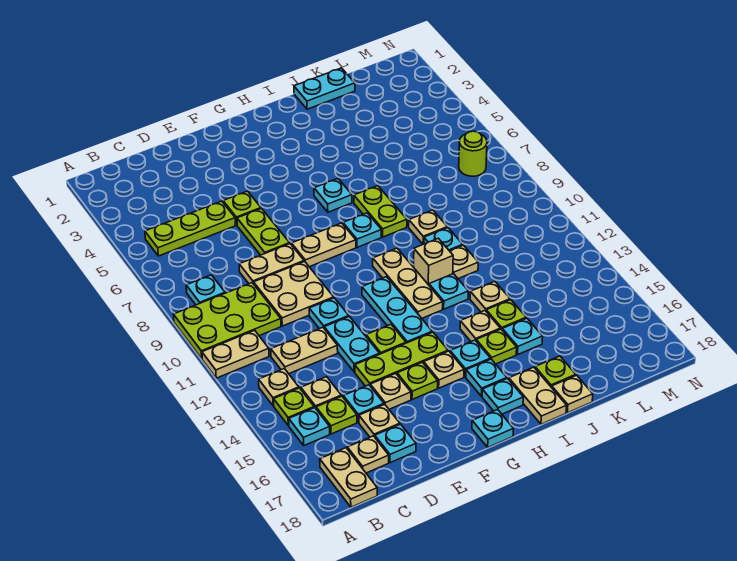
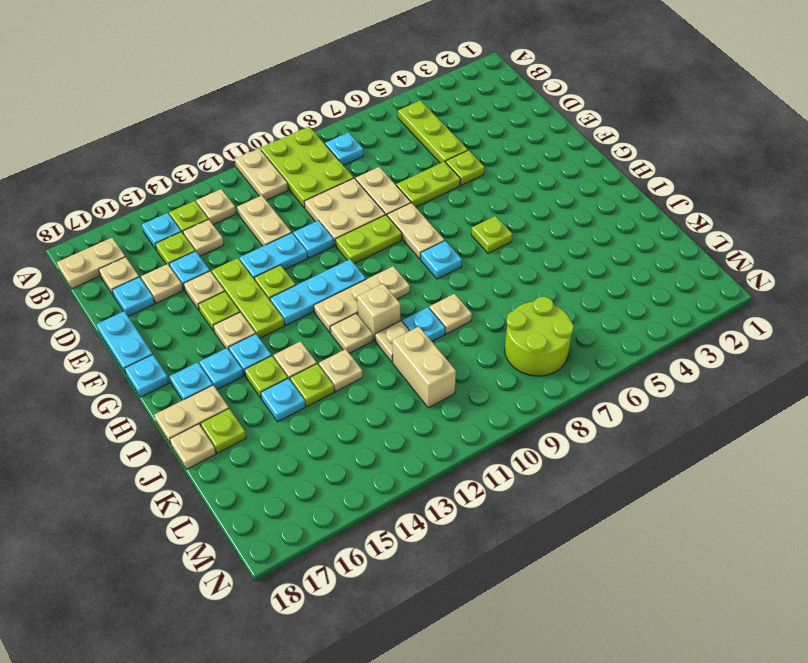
cyan 1x1 plate [314,179,352,212] -> lime 1x1 plate [471,216,512,253]
lime 1x2 plate [354,186,407,237] -> lime 1x2 plate moved to [335,215,402,264]
cyan 1x1 plate [429,274,468,309] -> tan 1x1 plate [330,313,373,353]
cyan 1x2 plate [294,68,355,109] -> cyan 1x2 plate moved to [96,311,153,374]
none -> tan 1x2 brick [392,327,456,408]
lime 1x1 round brick [459,131,487,176] -> lime 2x2 round brick [505,297,574,376]

